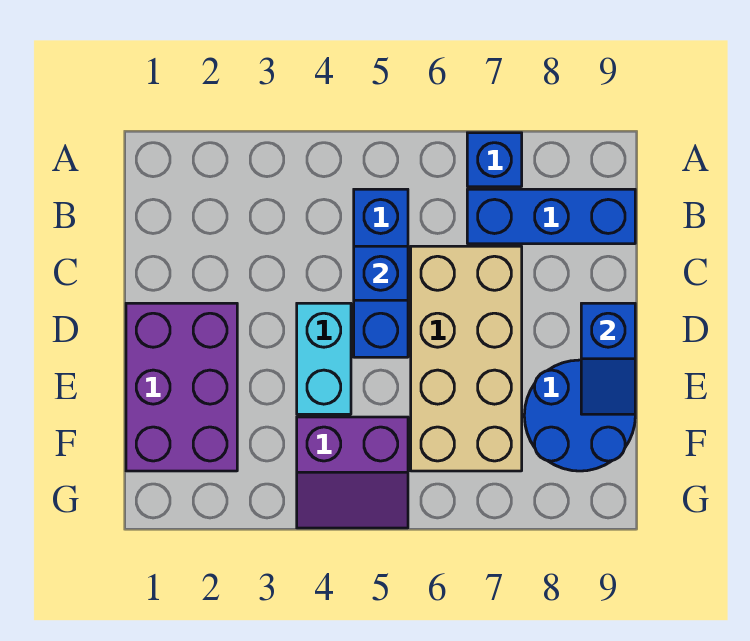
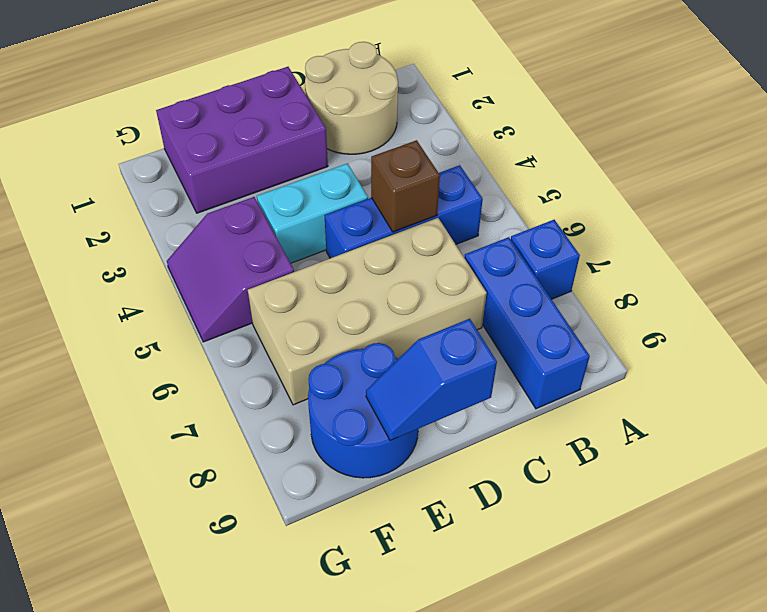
none -> tan 2x2 round brick [305,42,398,154]
blue 1x1 brick [354,246,408,300] -> brown 1x1 brick [371,140,440,232]

